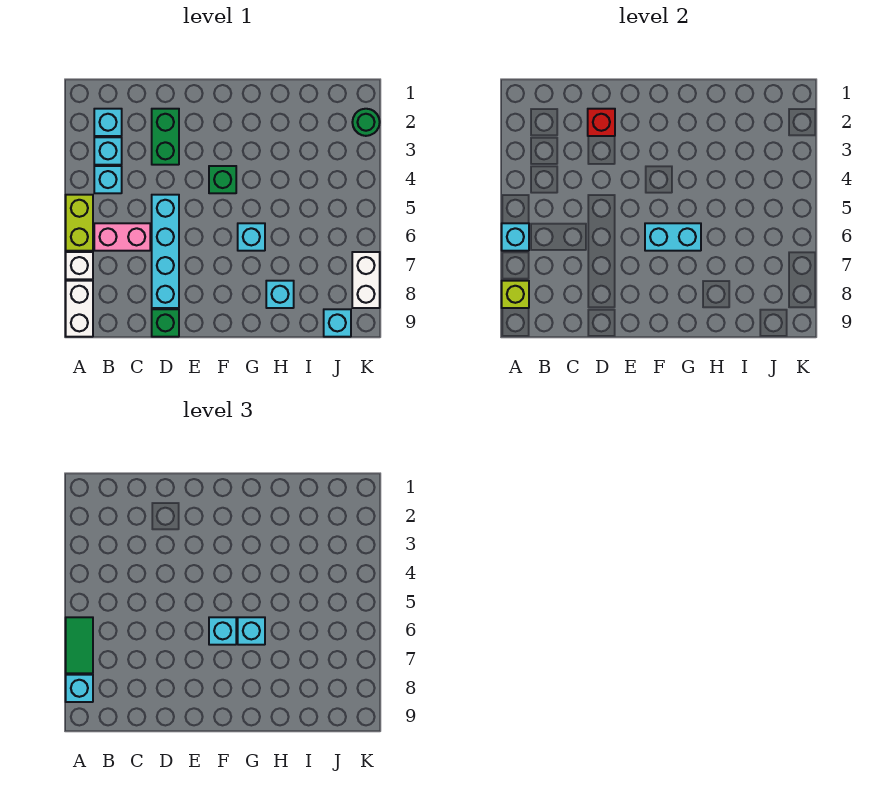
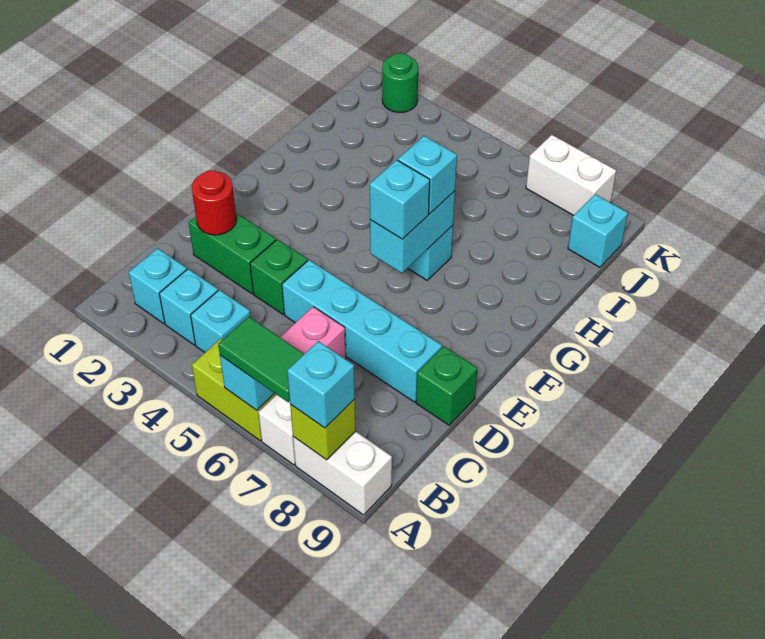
red 1x1 brick [588,109,615,136] -> red 1x1 round brick [192,171,236,235]
green 1x1 brick [209,166,236,193] -> green 1x1 brick moved to [250,239,308,314]
cyan 1x1 brick [266,281,294,308] -> none

